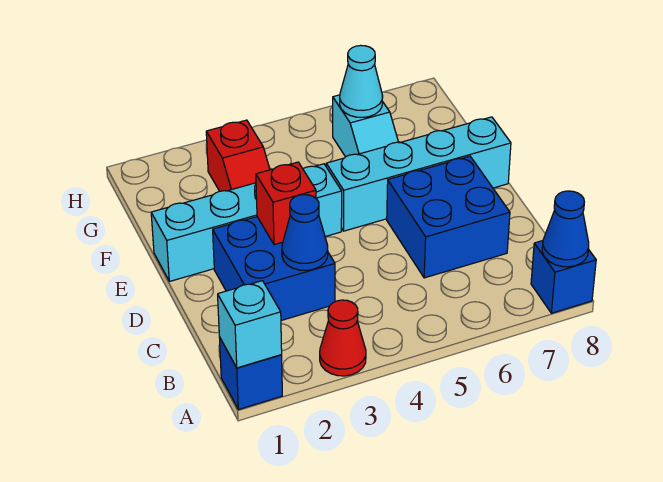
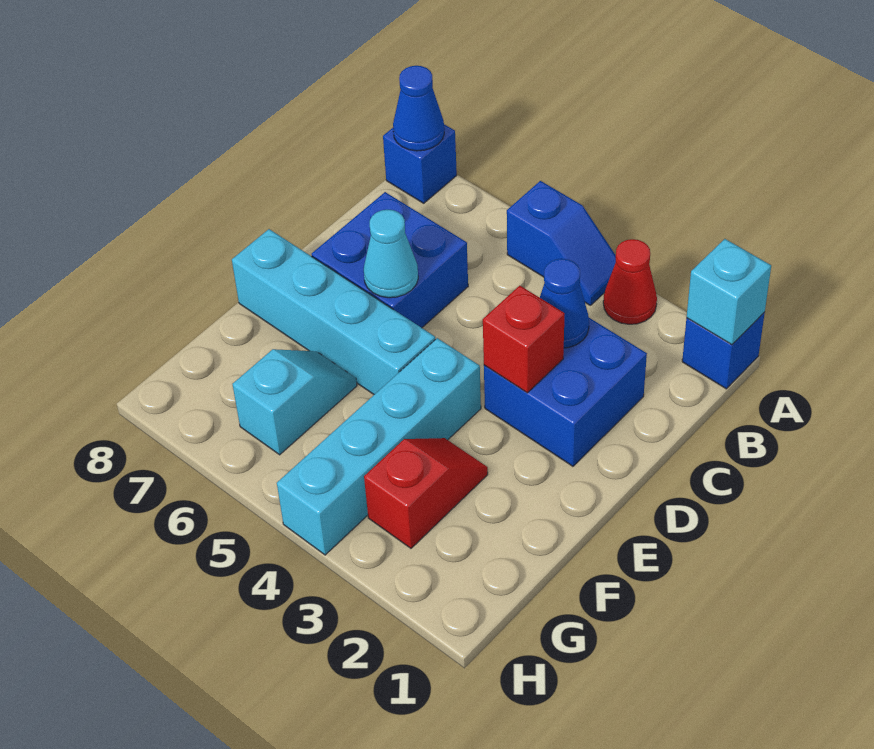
none -> blue 1x2 slope [507,181,616,306]
cyan 1x4 brick [151,164,342,281] -> cyan 1x4 brick turned to [277,338,481,555]
cyan 1x1 cone [340,45,383,117] -> cyan 1x1 cone moved to [364,210,418,298]

